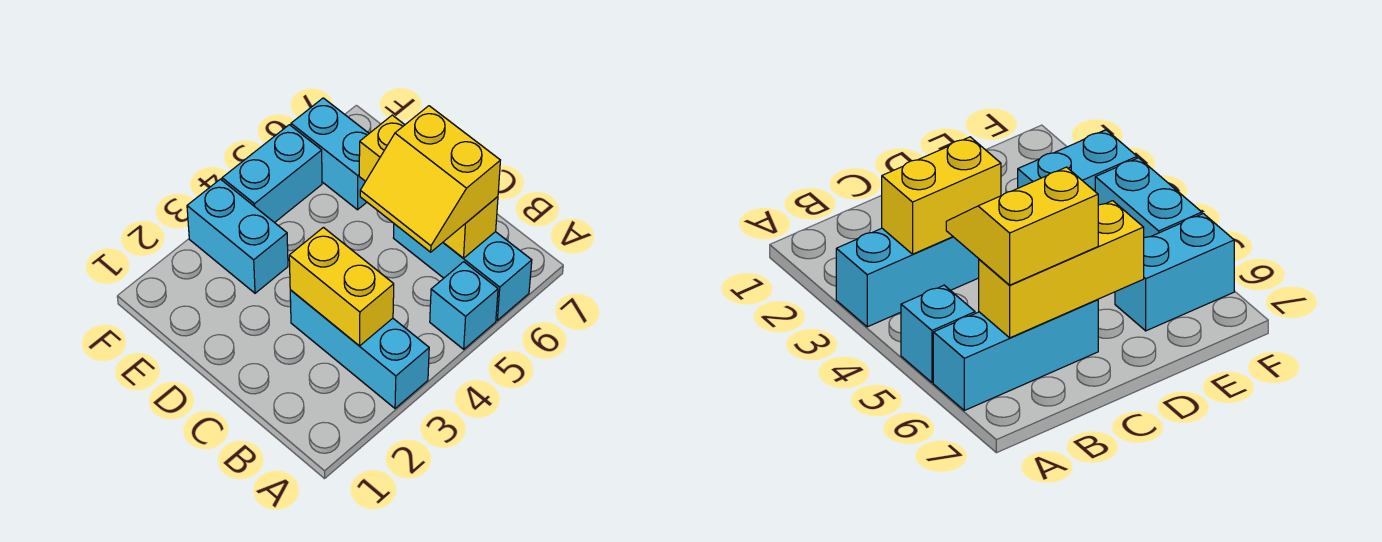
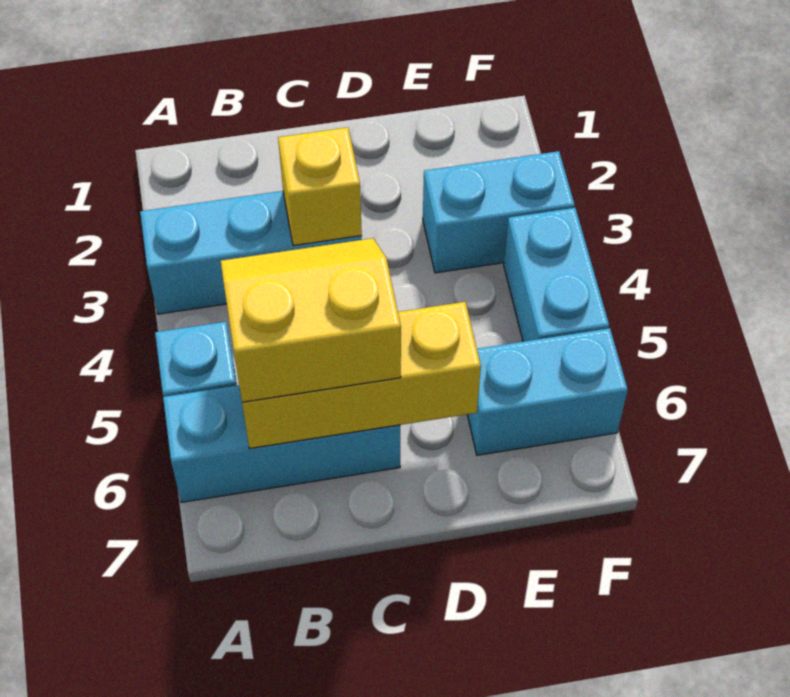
yellow 1x2 brick [289,227,394,346] -> yellow 1x1 brick [278,127,362,246]

